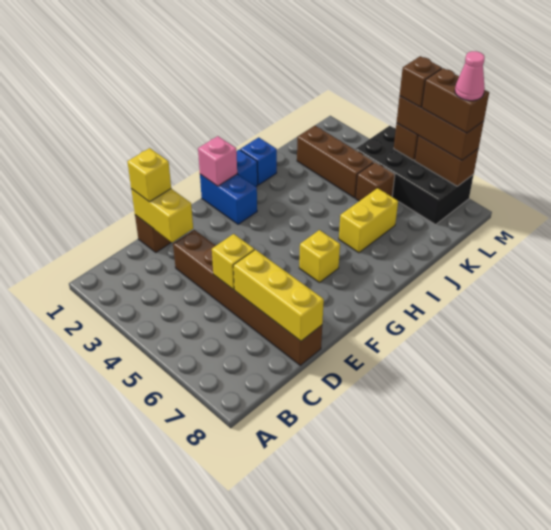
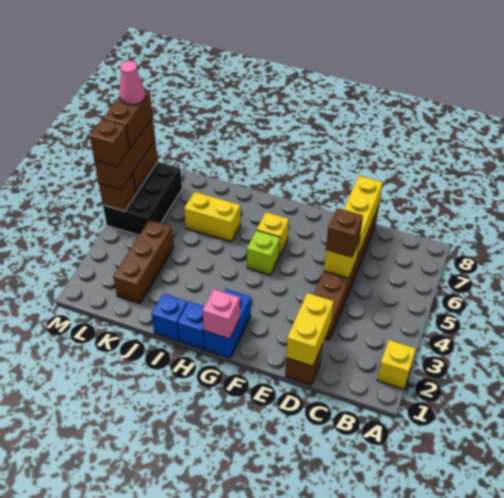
yellow 1x1 brick [127,148,171,202] -> yellow 1x1 brick moved to [377,340,416,389]
none -> lime 1x1 brick [247,230,280,275]
brown 1x1 brick [355,162,395,201] -> brown 1x1 brick moved to [326,208,363,257]
black 2x4 brick [355,126,474,224] -> black 2x3 brick [103,162,182,235]

